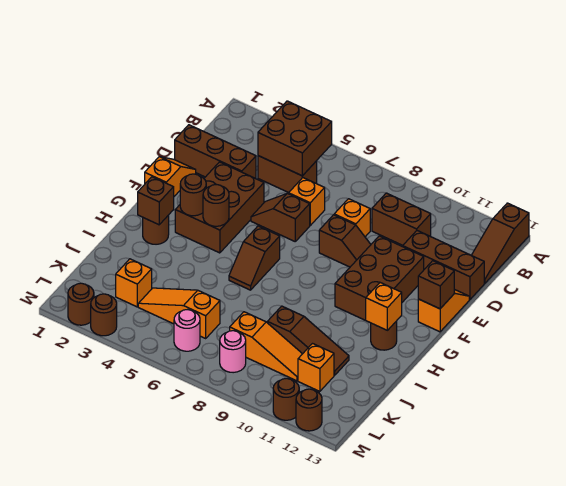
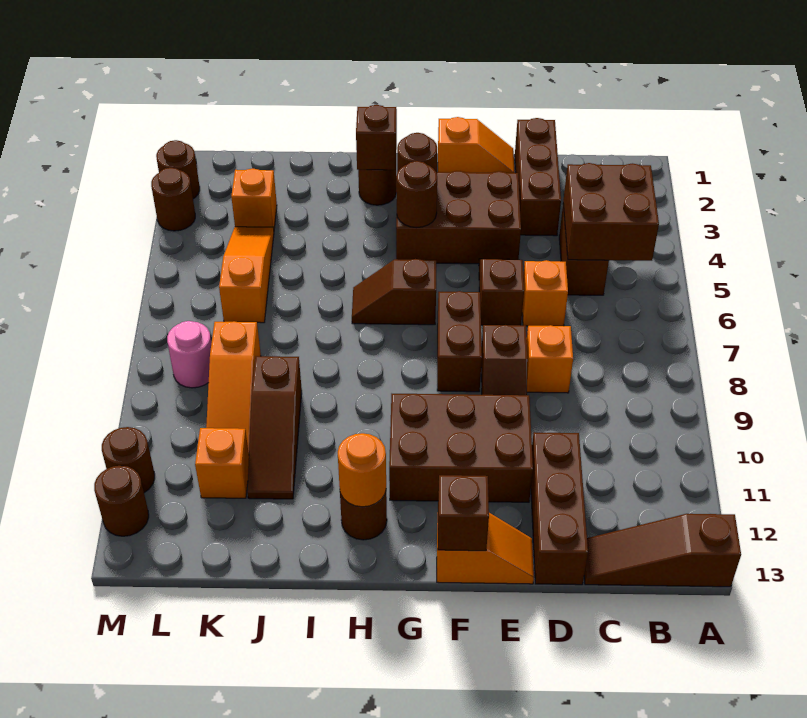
brown 1x2 brick [372,193,431,245] -> brown 1x2 brick moved to [437,291,482,392]
orange 1x1 brick [366,283,402,330] -> orange 1x1 round brick [338,433,386,507]
pink 1x1 round brick [174,310,200,351] -> none

